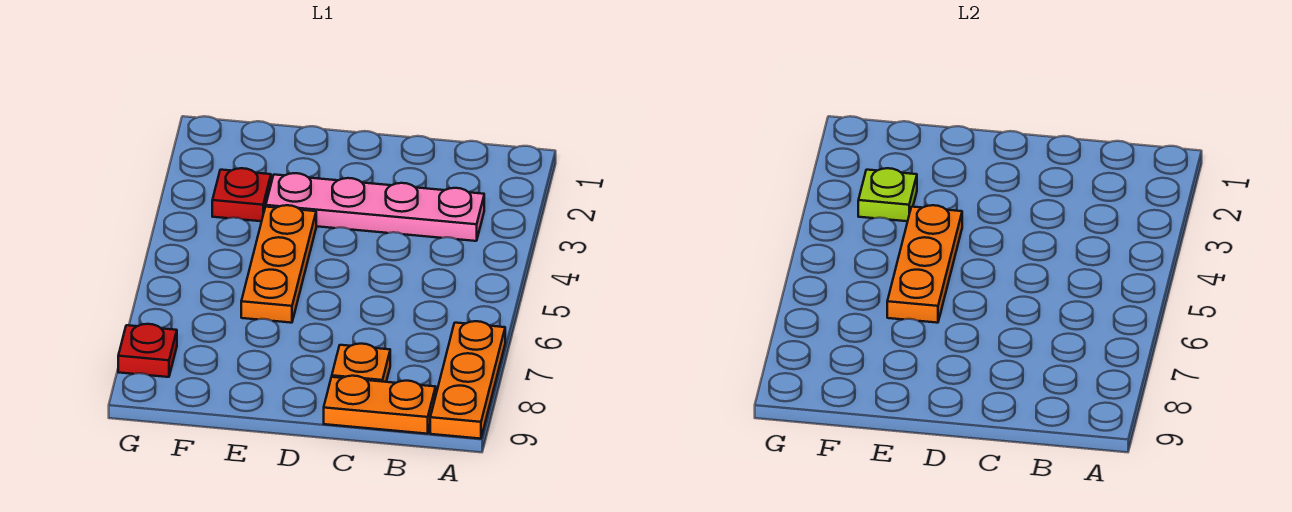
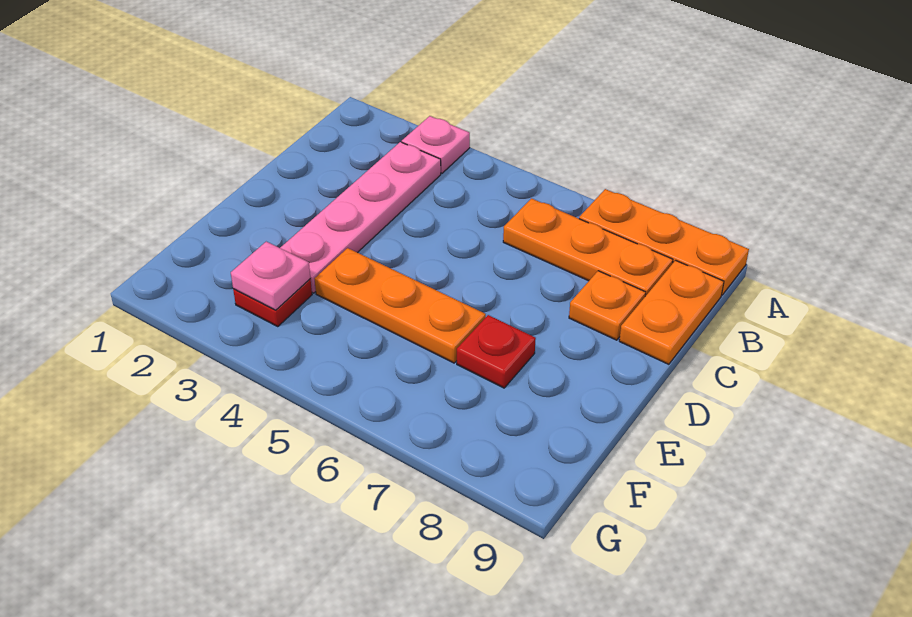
none -> pink 1x1 plate [402,116,470,173]
orange 1x3 plate [887,205,962,323] -> orange 1x3 plate moved to [503,198,673,296]
lime 1x1 plate [858,168,917,221] -> pink 1x1 plate [231,242,310,310]
red 1x1 plate [118,324,177,377] -> red 1x1 plate moved to [457,315,536,388]

